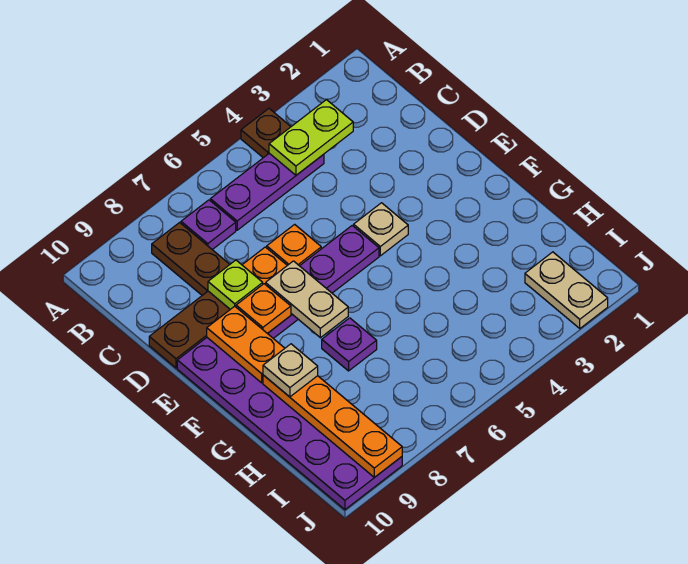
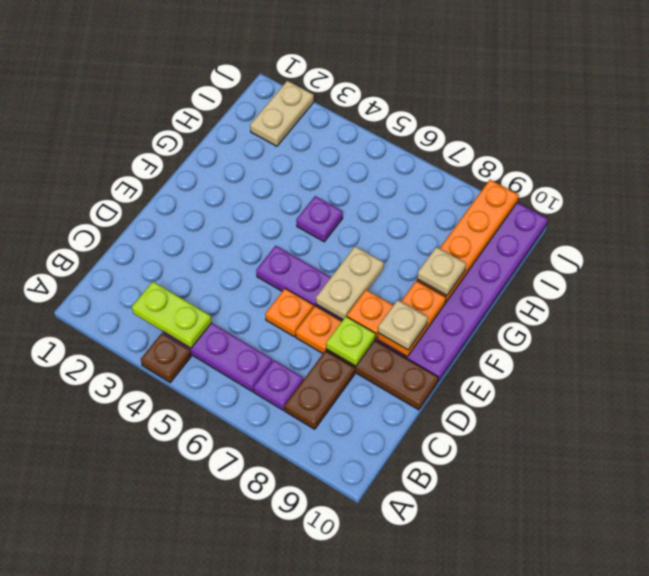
tan 1x1 plate [354,203,408,256] -> tan 1x1 plate moved to [378,300,428,350]
purple 1x1 plate [322,318,377,371] -> purple 1x1 plate moved to [296,196,343,242]

